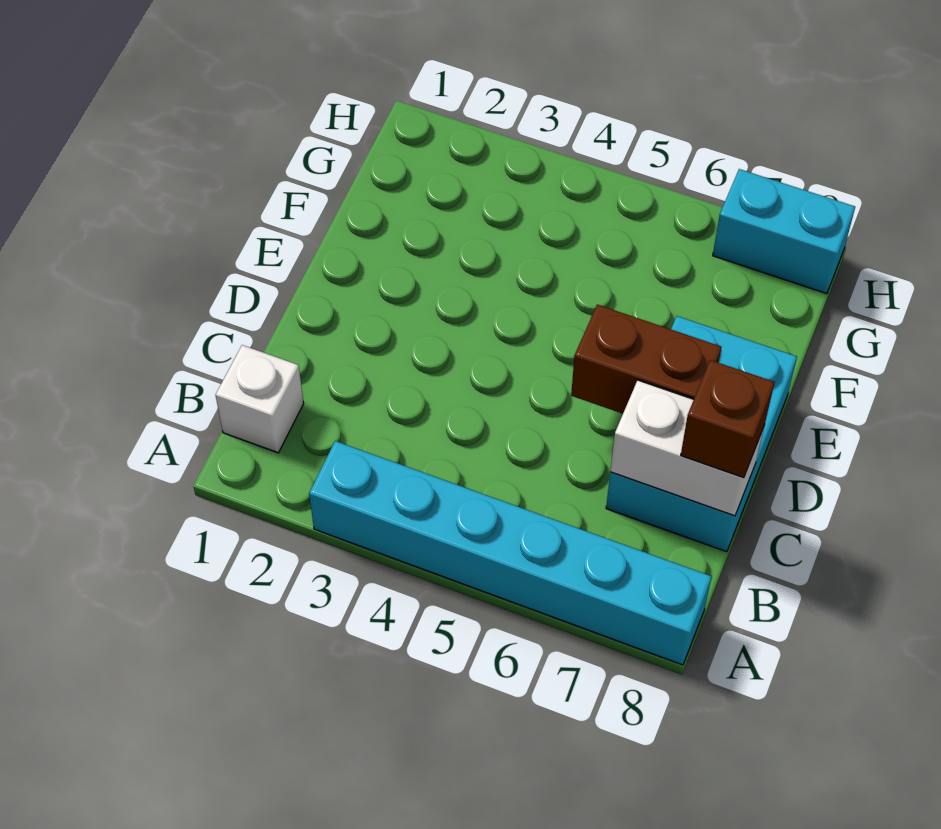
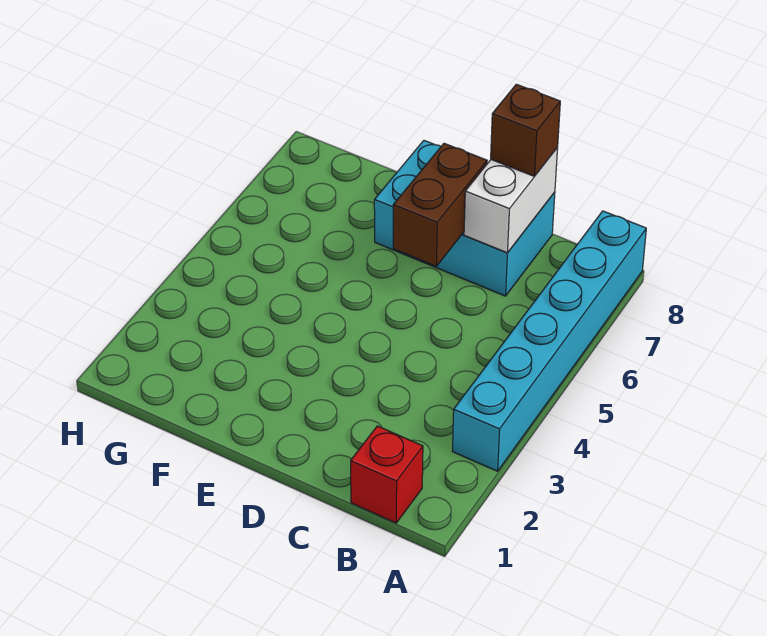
white 1x1 brick [215,345,304,453] -> red 1x1 brick [351,426,423,523]
cyan 1x2 brick [713,169,855,294] -> none

